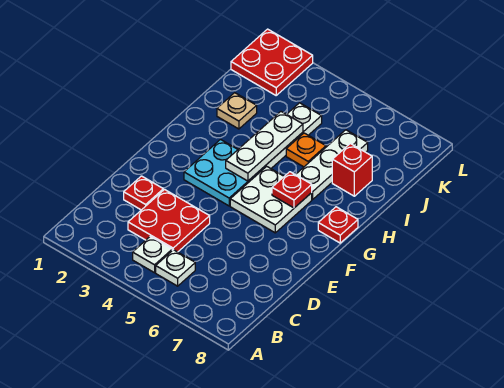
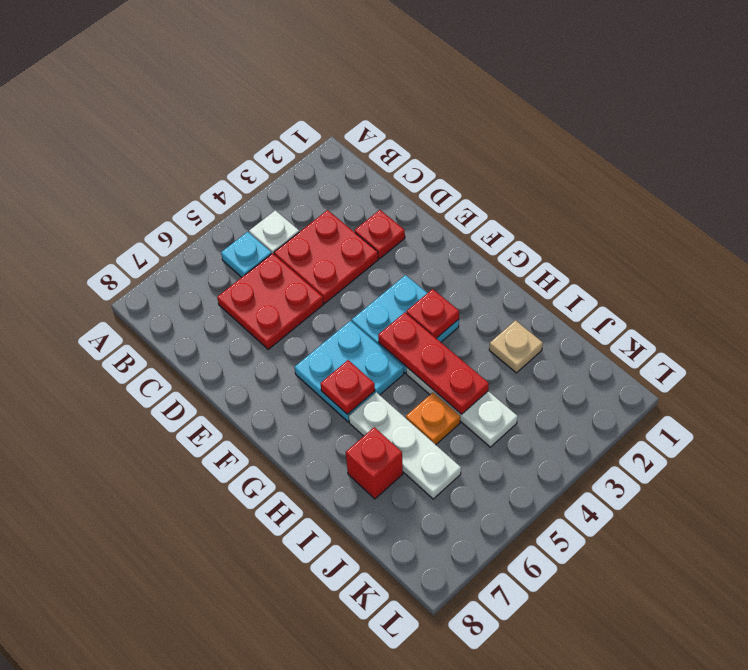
white 1x1 plate [156,250,195,286] -> cyan 1x1 plate [221,232,272,277]
white 2x2 plate [230,166,312,233] -> cyan 2x2 plate [295,321,404,422]
white 1x3 plate [226,112,303,181] -> red 1x3 plate [378,312,489,414]
red 1x1 plate [318,207,358,243] -> red 1x1 plate moved to [406,289,459,338]
red 2x2 plate [231,29,313,95] -> red 2x2 plate moved to [217,253,323,349]

